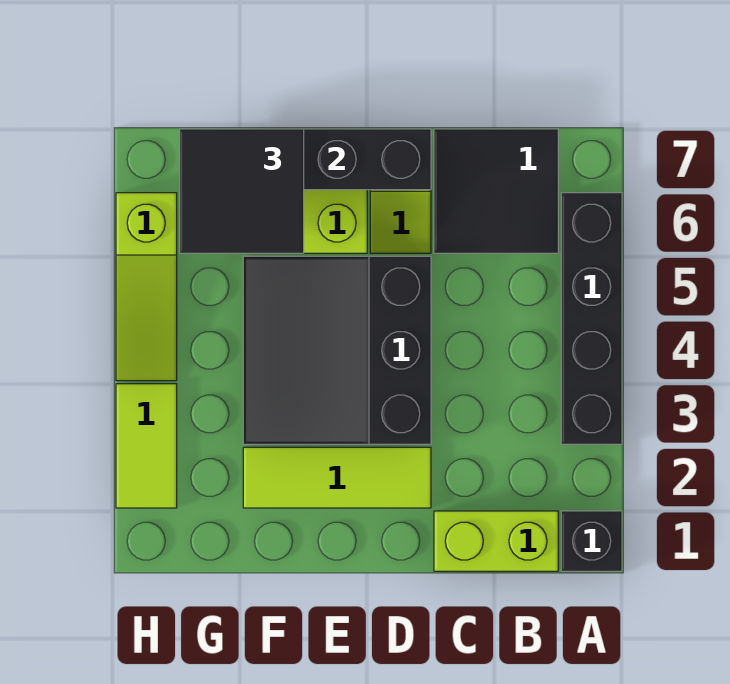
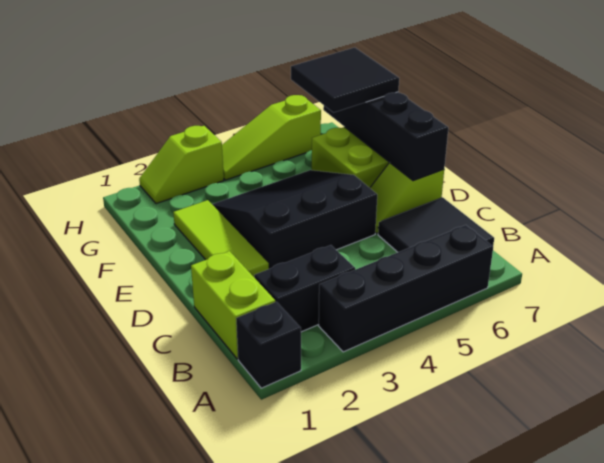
none -> black 1x2 brick [254,245,355,332]
lime 1x2 tile [116,384,177,508] -> lime 1x2 slope [139,126,224,204]

